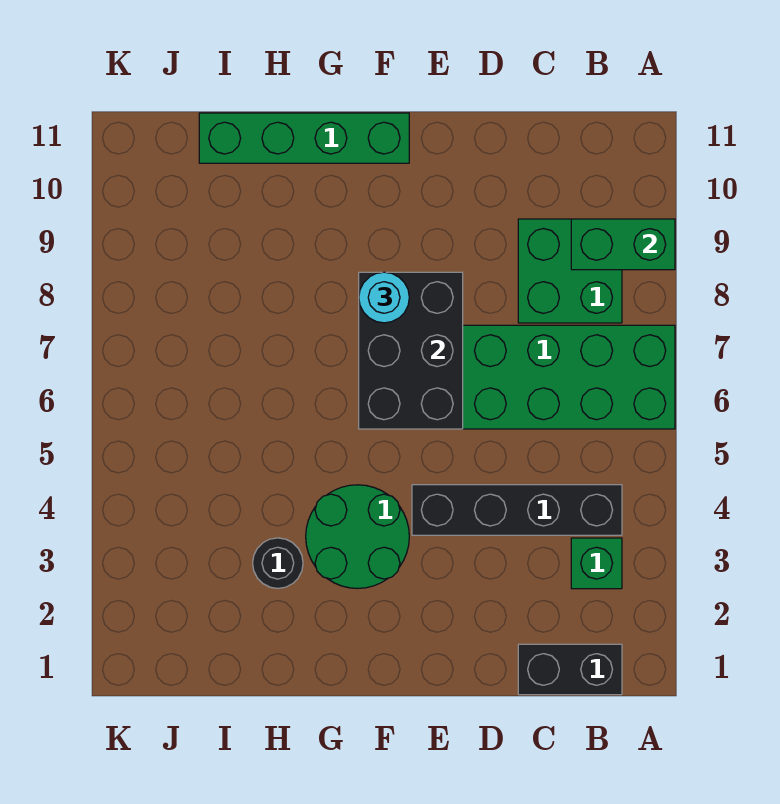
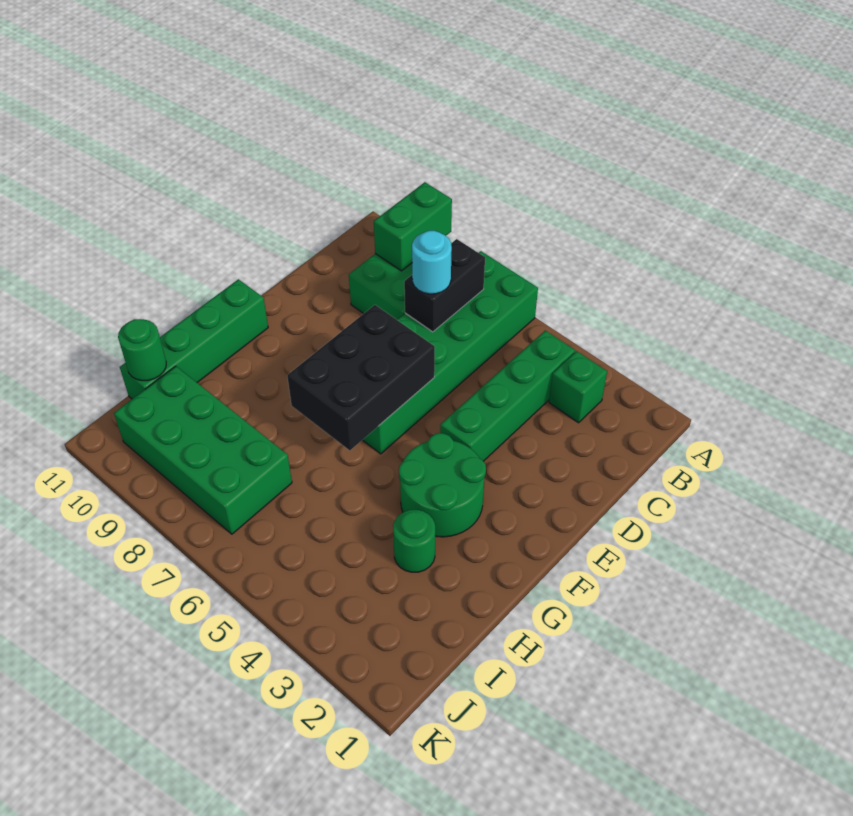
black 1x2 brick [518,644,622,695] -> black 1x2 brick moved to [404,239,485,332]
black 1x4 brick [412,485,622,535] -> green 1x4 brick [440,330,575,461]
black 2x3 brick [359,272,463,429] -> black 2x3 brick turned to [287,305,435,450]
cyan 1x1 round brick [359,272,409,323] -> cyan 1x1 round brick moved to [412,231,452,294]
black 1x1 round brick [253,538,303,588] -> green 1x1 round brick [393,510,435,572]
none -> green 2x4 brick [114,366,292,534]
none -> green 1x1 round brick [118,319,166,381]

